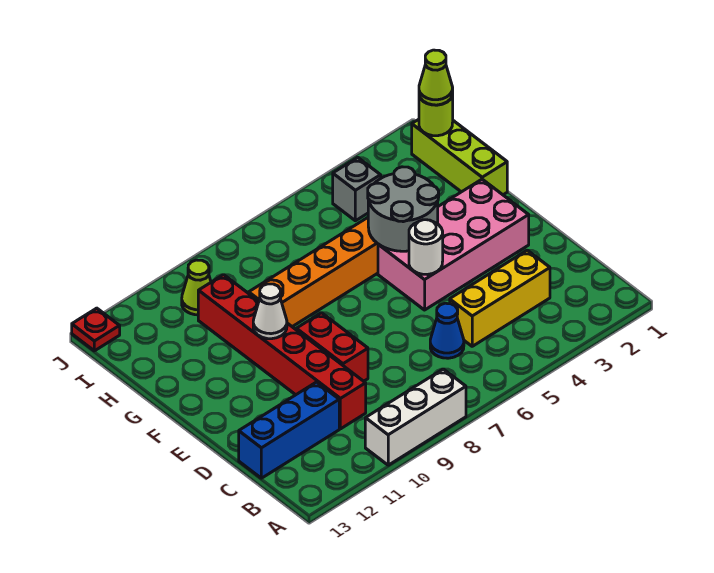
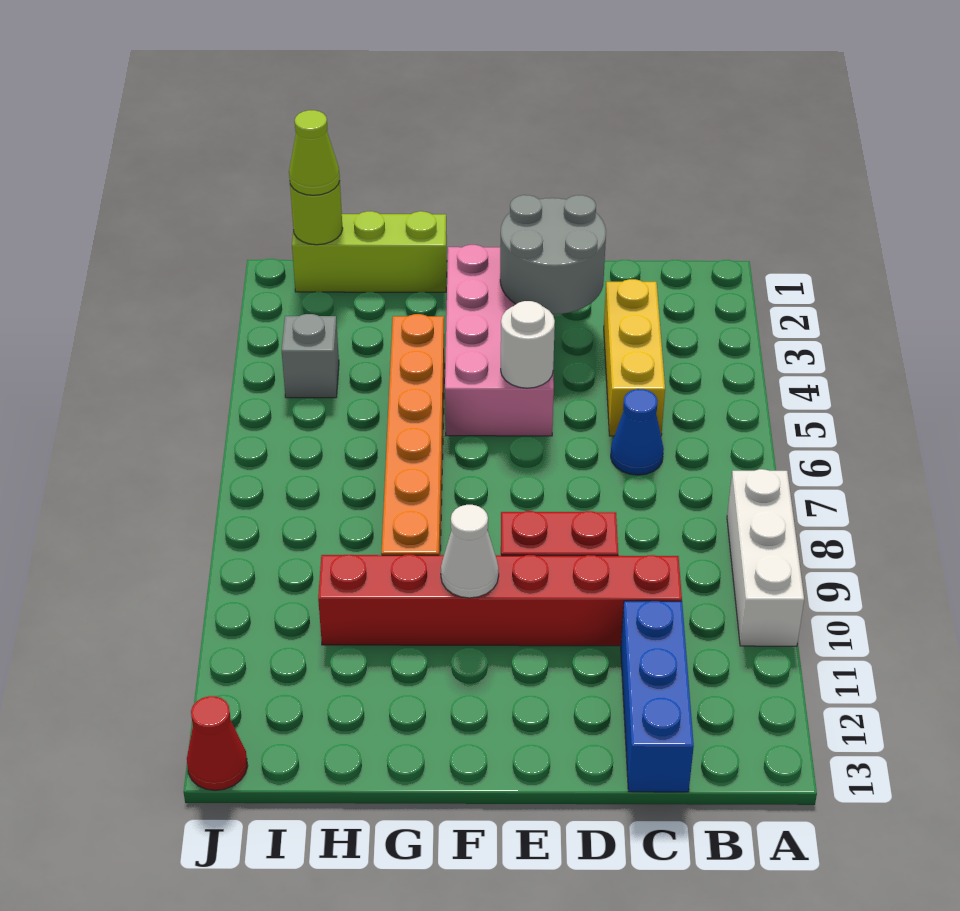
grey 2x2 round brick [368,167,439,251] -> grey 2x2 round brick moved to [500,195,606,314]
lime 1x1 cone [182,260,211,315] -> none
red 1x1 plate [72,308,120,351] -> red 1x1 cone [187,696,248,790]

